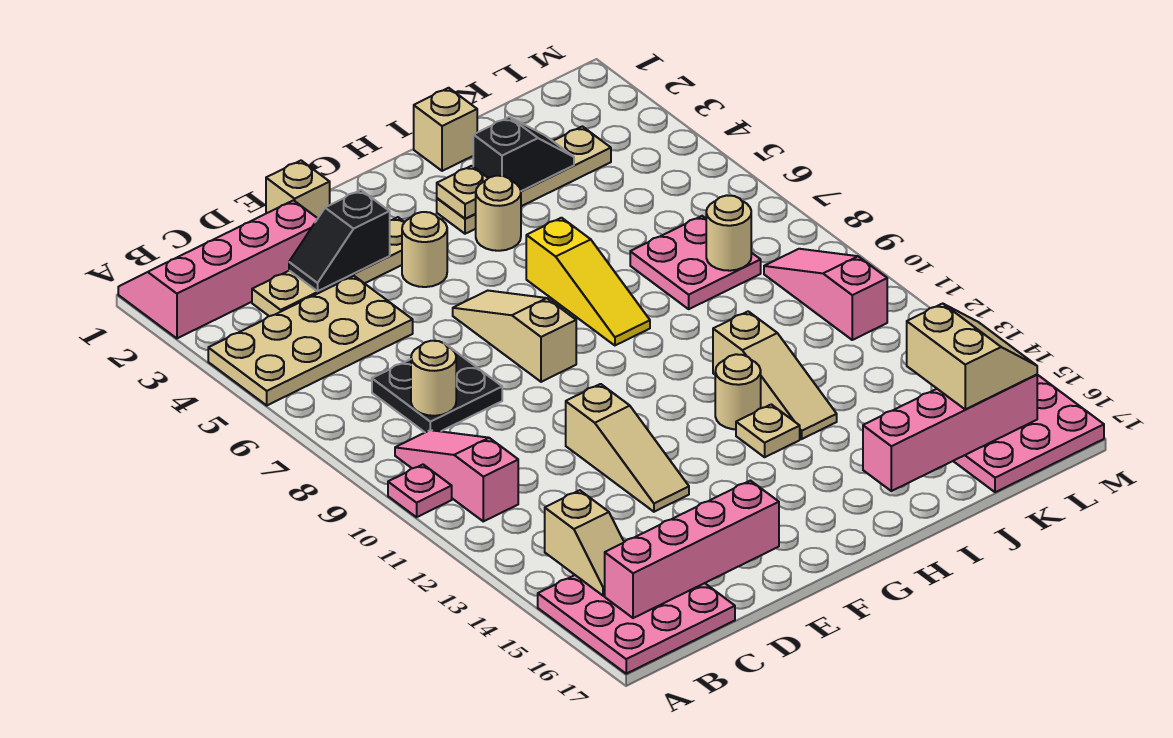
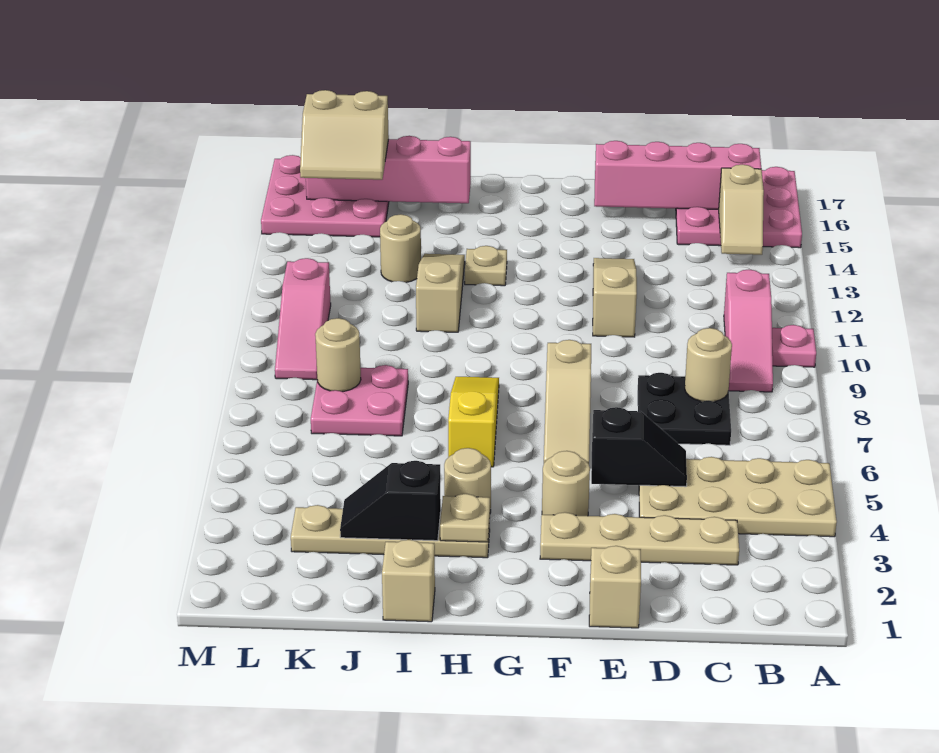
pink 2x4 slope [118,200,318,338] -> none
tan 1x2 slope [545,490,624,596] -> tan 1x2 slope turned to [719,164,764,255]
black 1x2 slope [289,190,390,291] -> black 1x2 slope moved to [591,407,687,487]
tan 1x1 round brick [715,354,761,429] -> tan 1x1 round brick moved to [380,214,421,282]
tan 2x2 slope [907,304,1037,409] -> tan 2x2 slope turned to [300,90,389,180]

